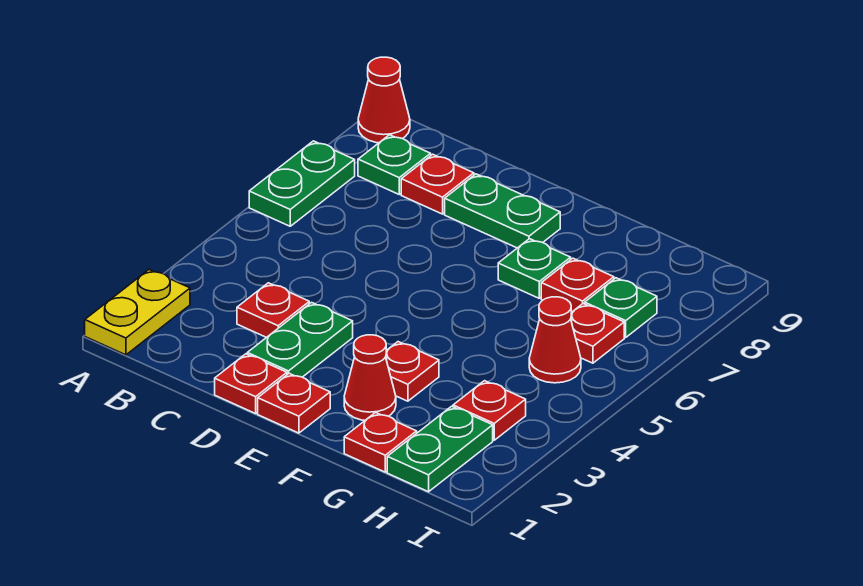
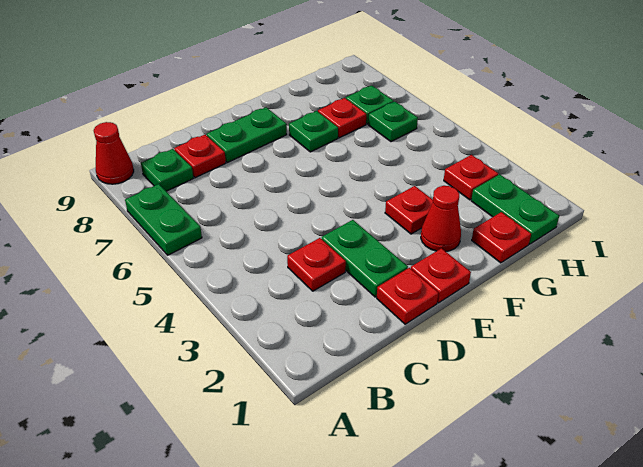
yellow 1x2 plate [85,270,190,355] -> none
red 1x1 cone [529,297,581,383] -> none
red 1x1 plate [571,304,624,363] -> green 1x1 plate [368,102,418,142]

